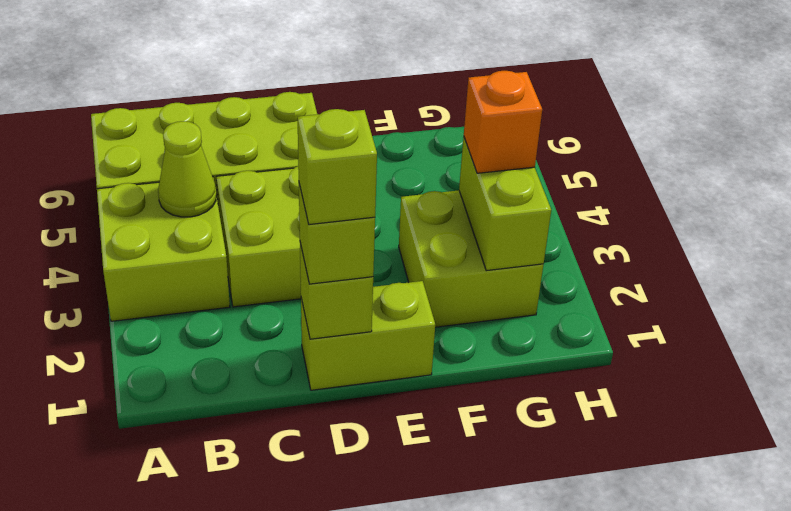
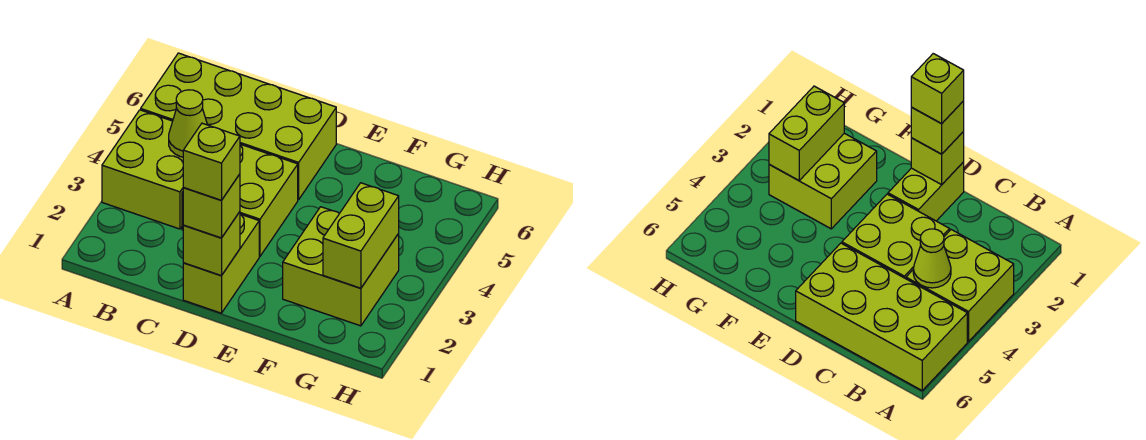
lime 1x2 brick [301,281,435,390] -> lime 1x2 brick turned to [183,214,259,313]
orange 1x1 brick [464,71,542,173] -> none

